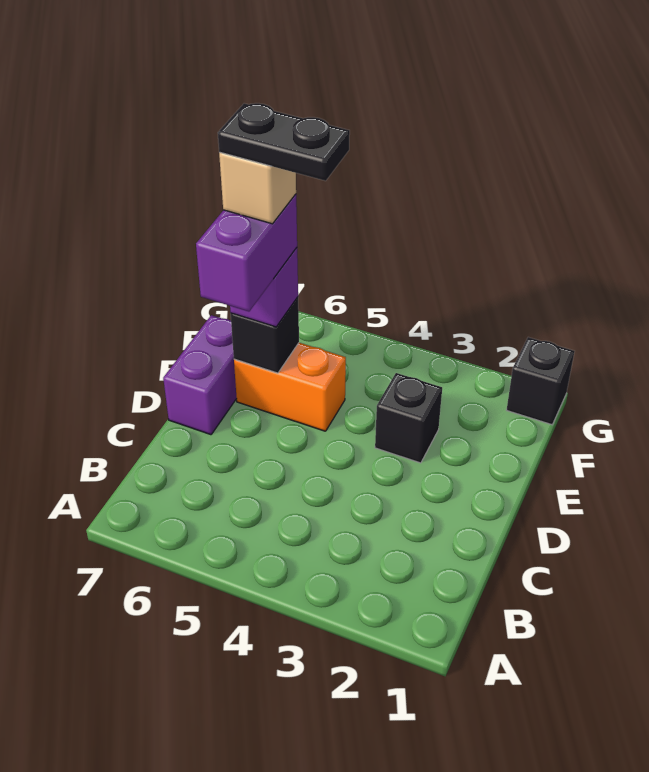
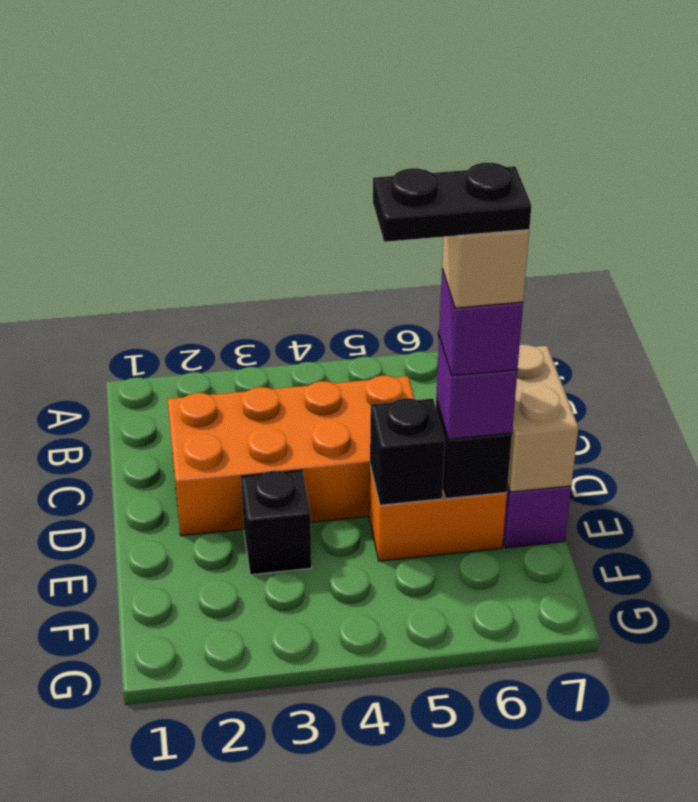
none -> orange 2x4 brick [167,376,415,536]
purple 1x2 brick [196,194,297,311] -> purple 1x1 brick [439,269,523,376]
none -> tan 1x2 brick [508,345,578,492]
black 1x1 brick [507,337,575,425] -> black 1x1 brick moved to [370,398,445,505]

